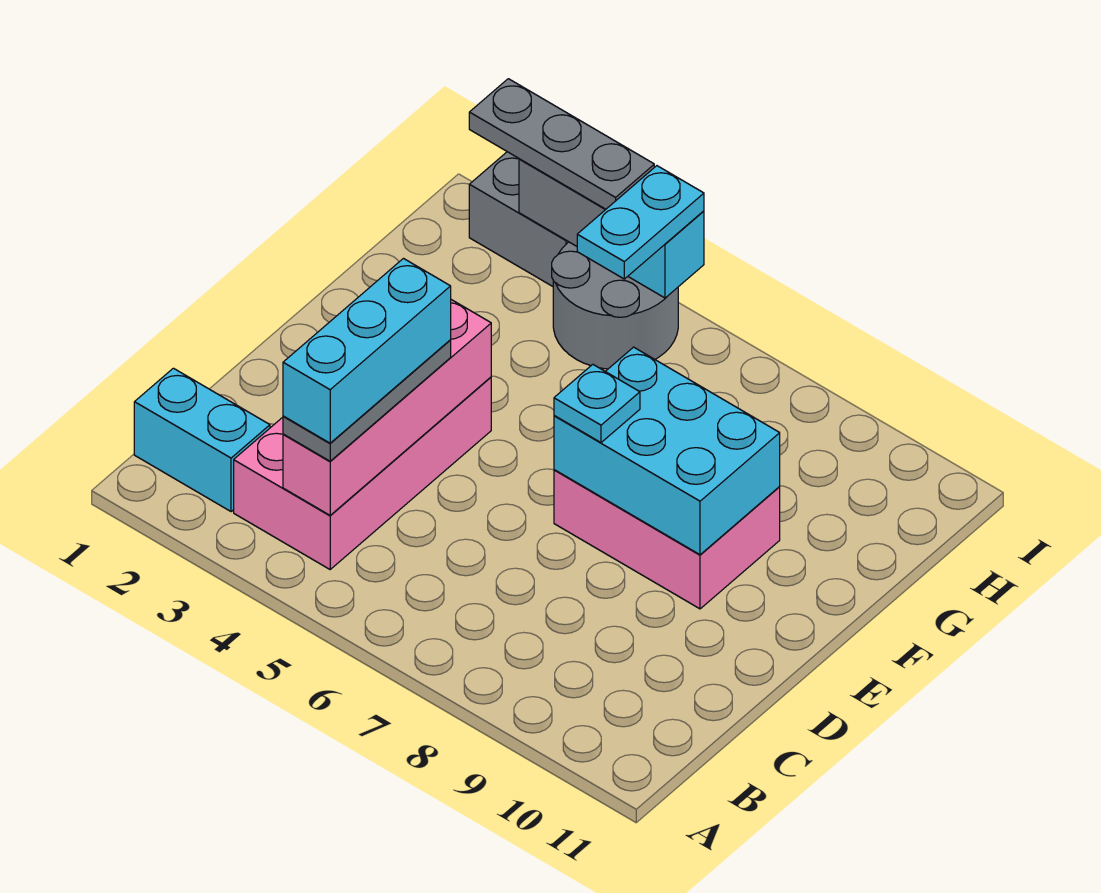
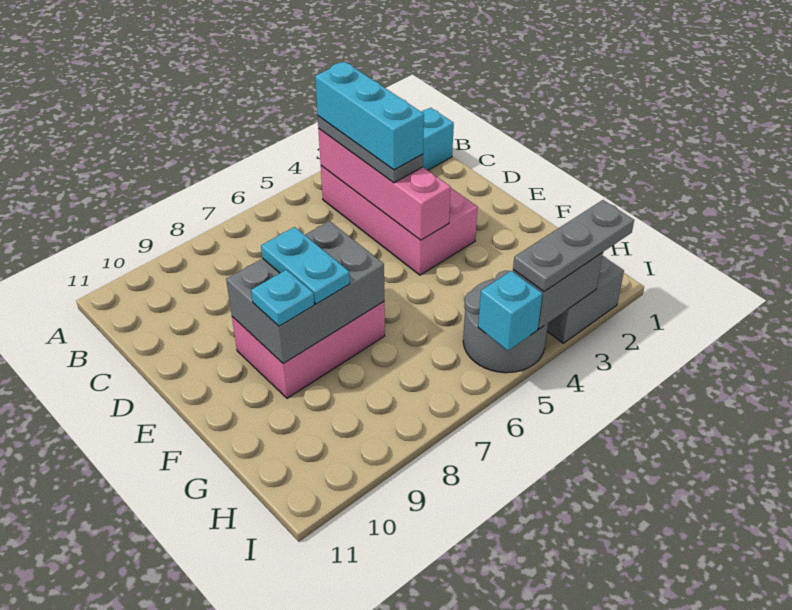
cyan 2x3 brick [554,347,780,555] -> grey 2x3 brick [226,221,384,364]
cyan 1x1 plate [554,364,640,442] -> cyan 1x1 plate moved to [251,270,314,326]
cyan 1x2 plate [577,166,704,279] -> cyan 1x2 plate moved to [261,227,350,304]

